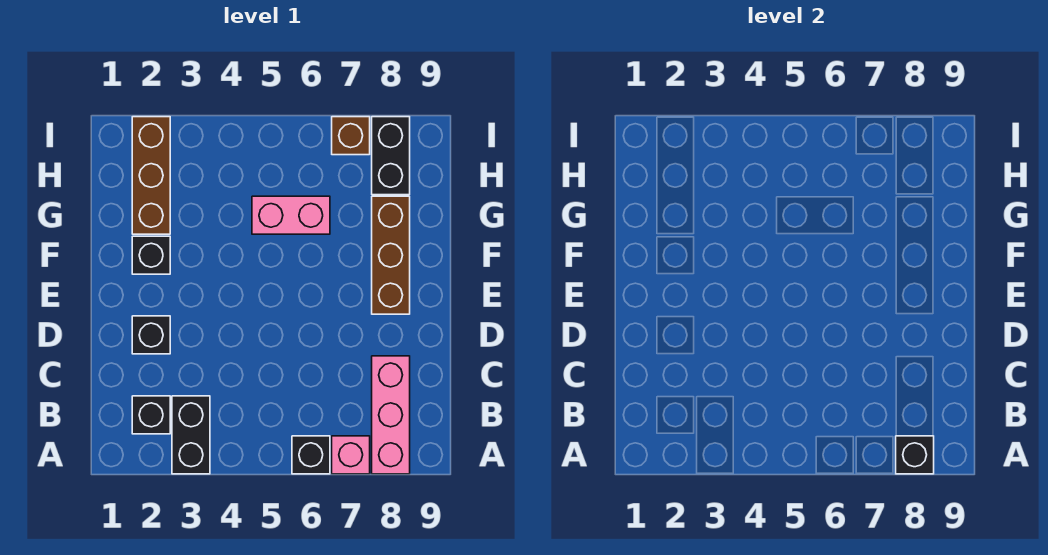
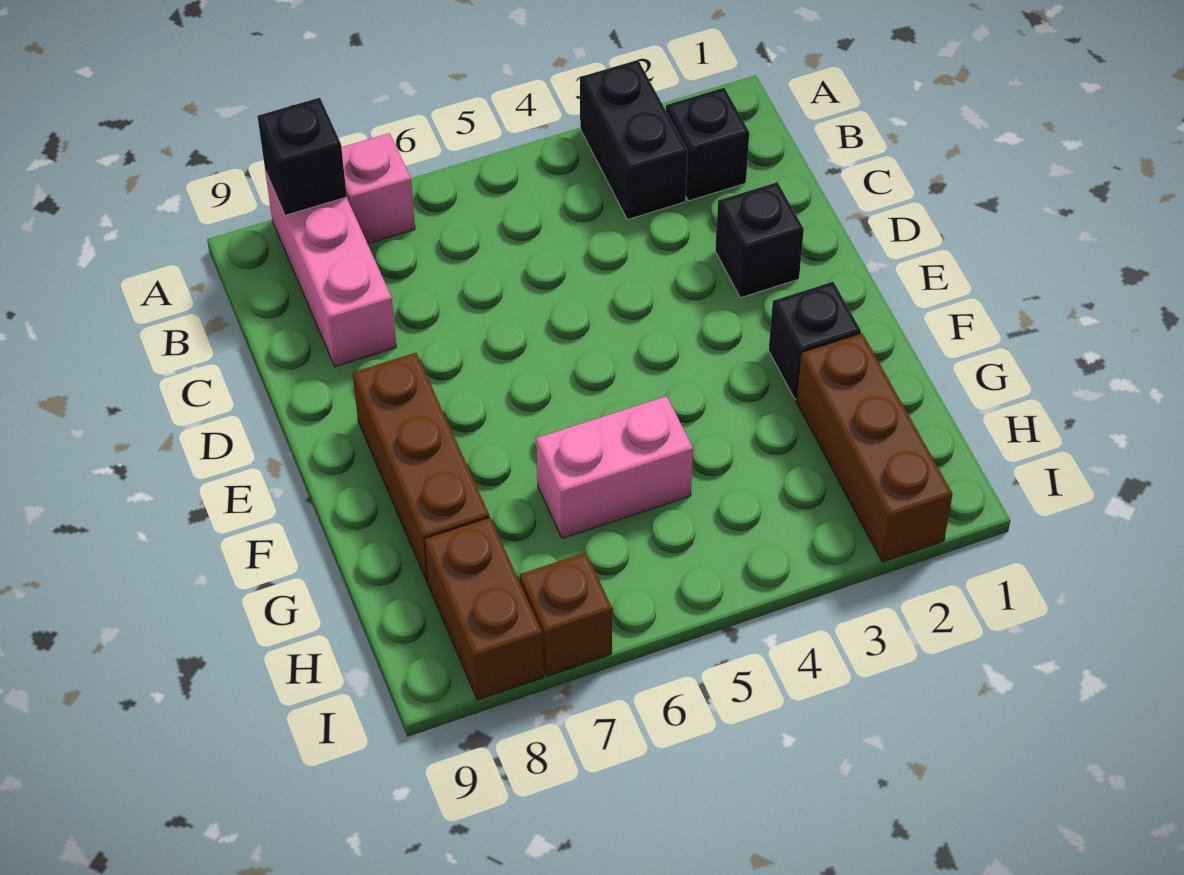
black 1x1 brick [292,436,330,474] -> none
black 1x2 brick [372,117,410,195] -> brown 1x2 brick [424,518,543,700]

